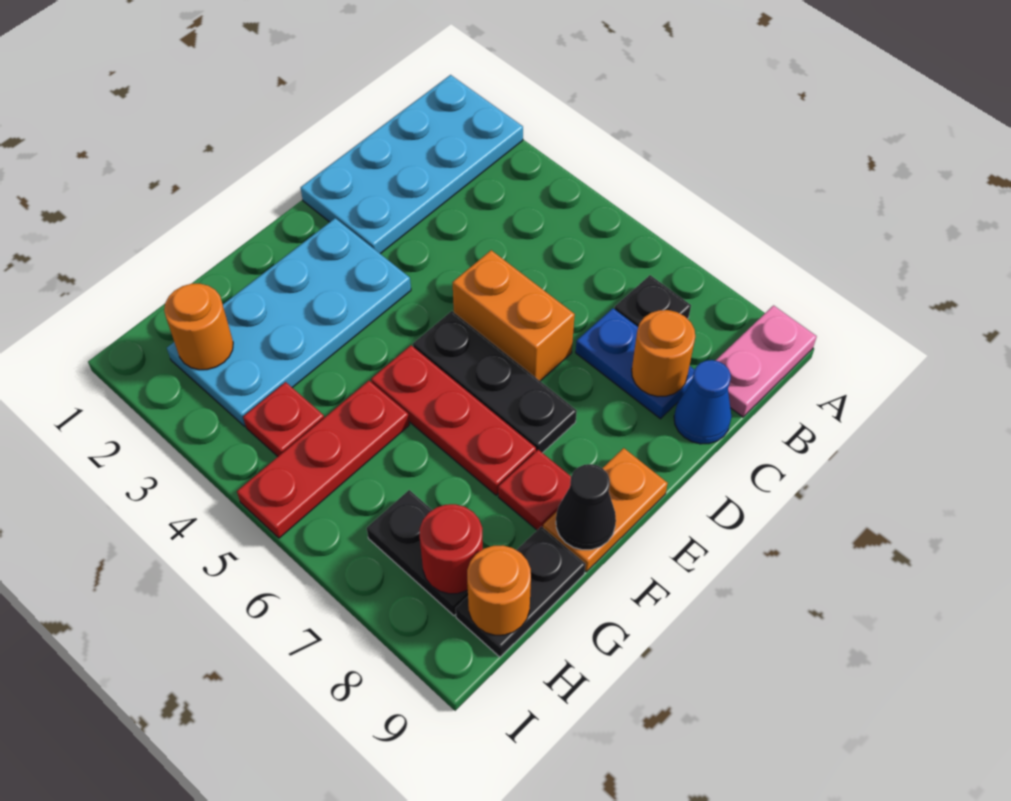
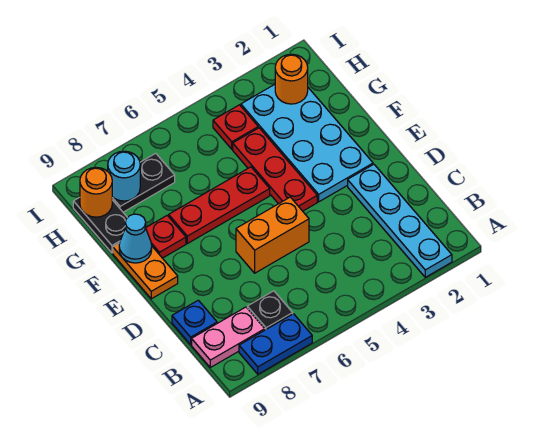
cyan 2x4 plate [301,75,523,254] -> cyan 1x4 plate [348,164,452,277]
pink 1x2 plate [715,306,817,417] -> pink 1x2 plate turned to [192,307,265,367]
blue 1x2 plate [576,308,695,419] -> blue 1x2 plate moved to [239,314,312,374]
orange 1x1 round brick [632,310,695,397] -> none
blue 1x1 cone [674,360,731,444] -> blue 1x1 plate [172,300,217,344]
black 1x3 plate [413,311,577,453] -> none
black 1x1 cone [556,464,616,550] -> cyan 1x1 cone [119,214,152,263]
red 1x3 plate [237,381,409,538] -> red 1x3 plate moved to [233,128,317,211]
red 1x1 round brick [420,504,483,594] -> cyan 1x1 round brick [108,151,140,201]

